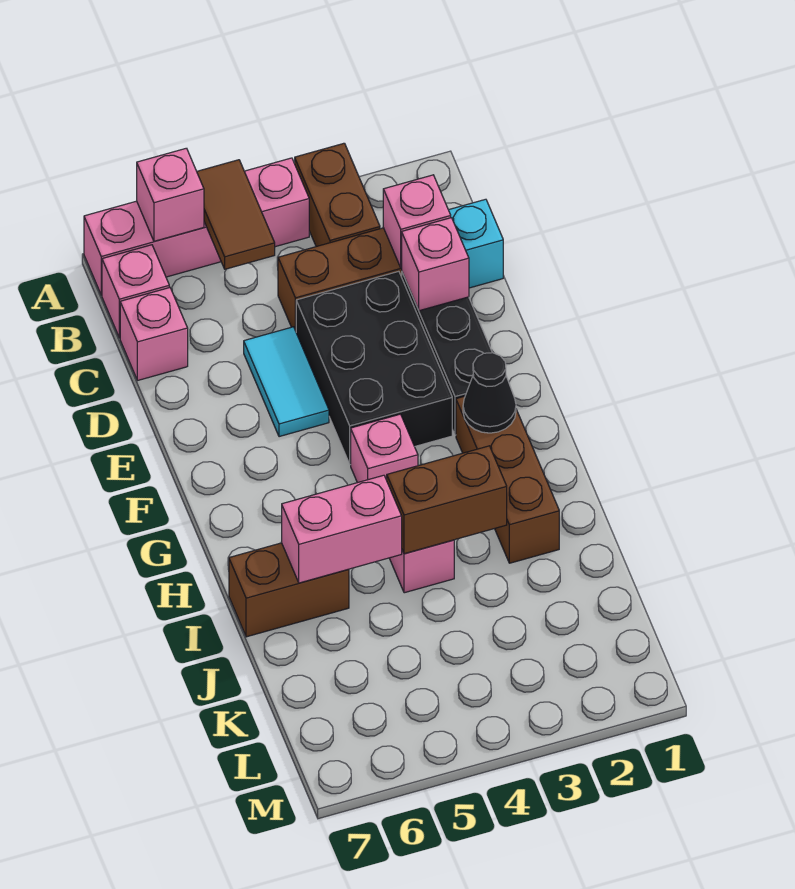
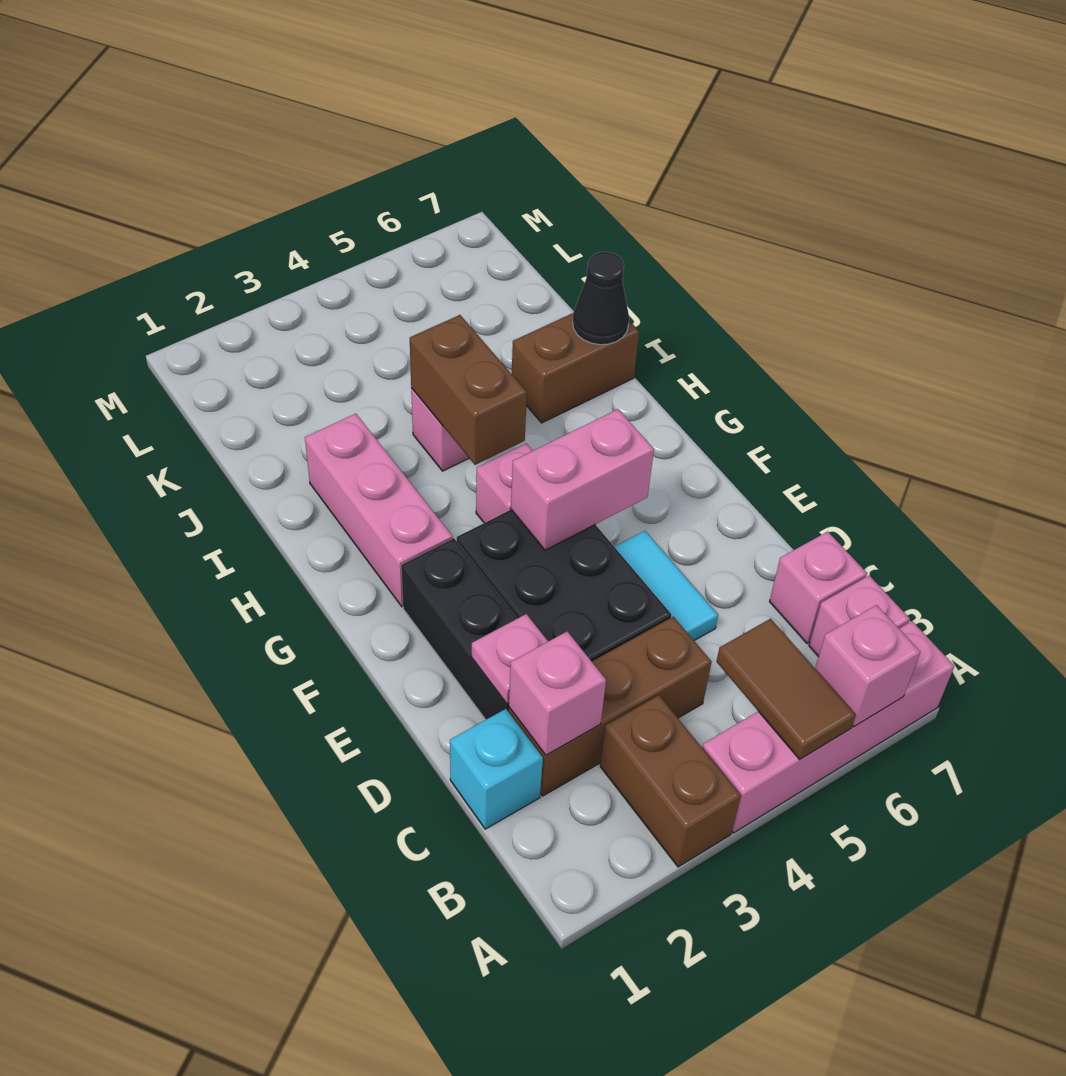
pink 1x1 brick [402,218,469,311] -> pink 1x1 plate [472,614,548,704]
brown 1x3 brick [456,396,559,563] -> pink 1x3 brick [305,414,453,607]
black 1x1 cone [463,353,516,433] -> black 1x1 cone moved to [573,252,629,345]
brown 1x2 brick [387,446,507,554] -> brown 1x2 brick turned to [410,315,527,465]
pink 1x2 brick [282,475,402,583] -> pink 1x2 brick moved to [511,409,654,550]

